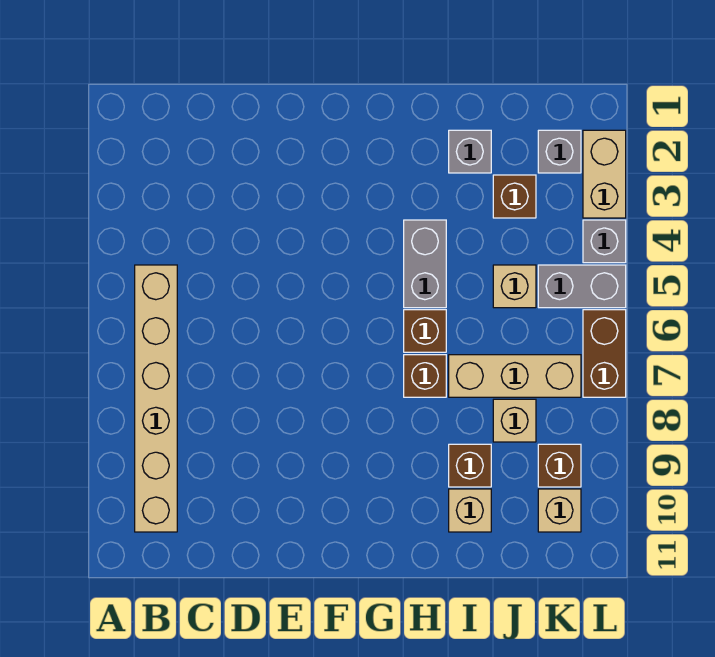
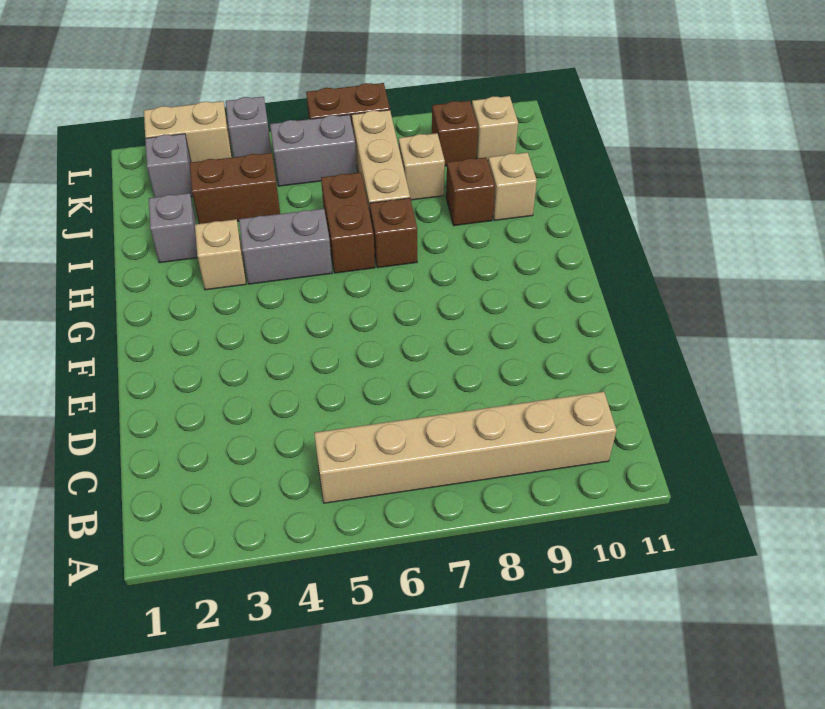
brown 1x1 brick [404,310,446,352] -> brown 1x2 brick [321,173,375,273]
brown 1x1 brick [493,175,536,218] -> brown 1x2 brick [190,153,280,224]
tan 1x1 brick [493,265,536,308] -> tan 1x1 brick moved to [195,219,246,290]
grey 1x2 brick [538,265,626,308] -> grey 1x2 brick turned to [270,115,357,186]

